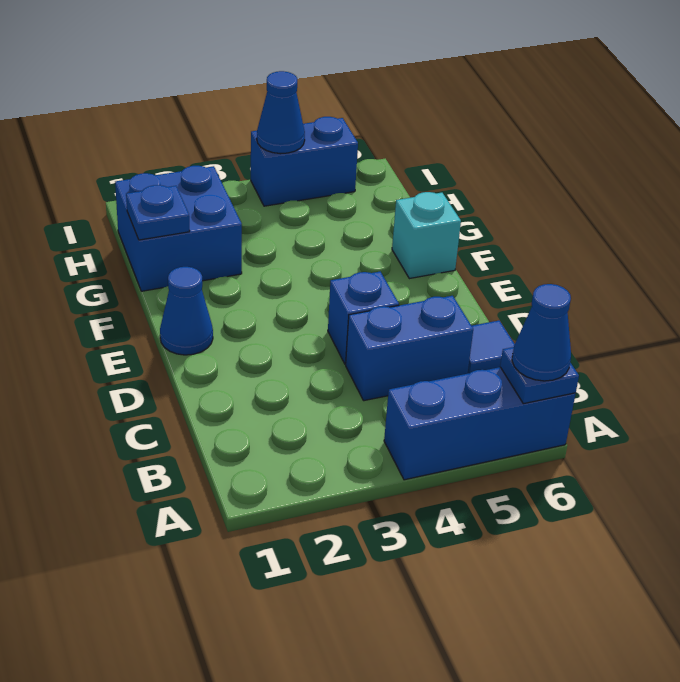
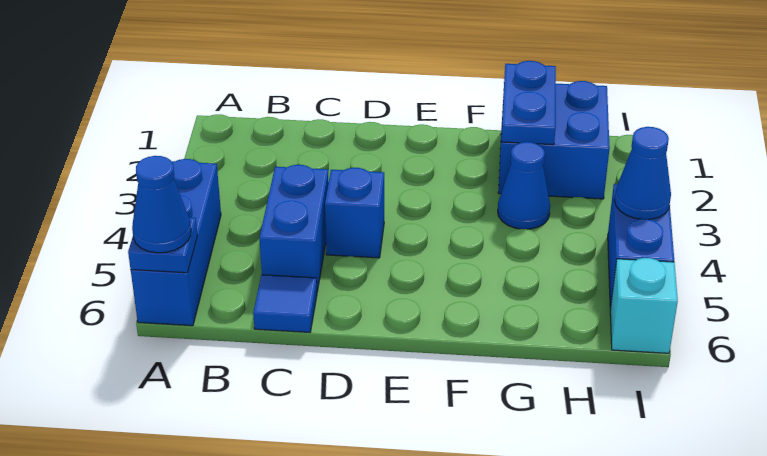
blue 1x1 cone [160,267,213,355] -> blue 1x1 cone moved to [498,142,550,229]
cyan 1x1 brick [392,192,461,279] -> cyan 1x1 brick moved to [610,258,678,353]
blue 1x1 plate [126,185,190,240] -> blue 1x2 plate [501,61,556,145]

